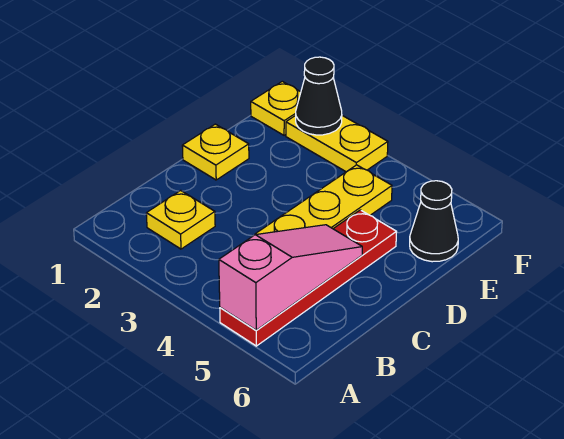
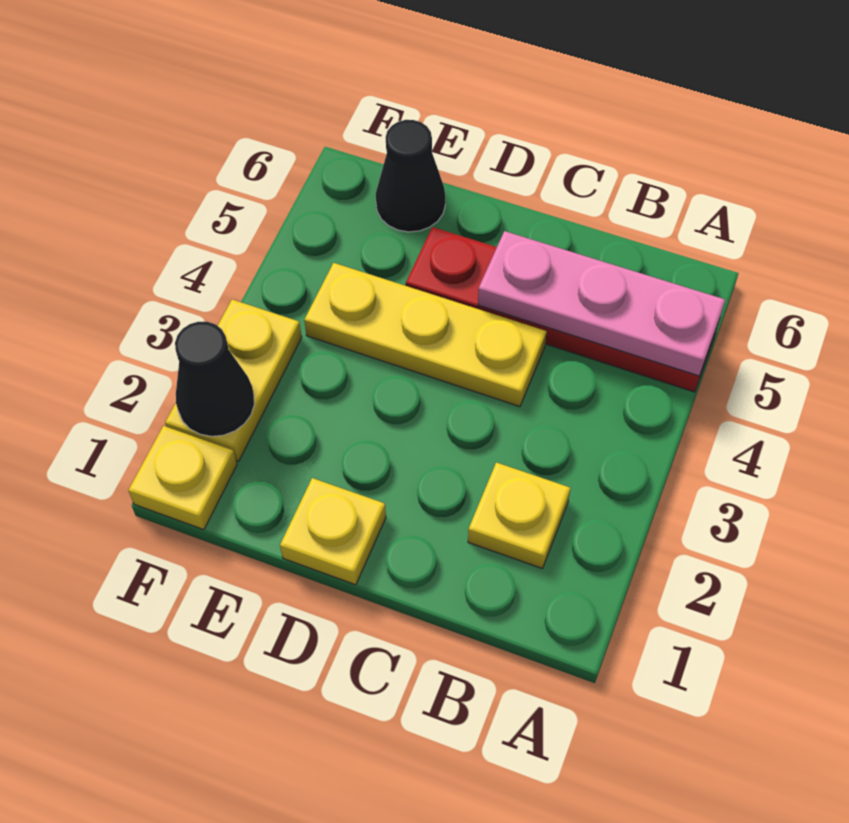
pink 1x3 slope [219,225,362,330] -> pink 1x3 plate [478,231,725,376]

